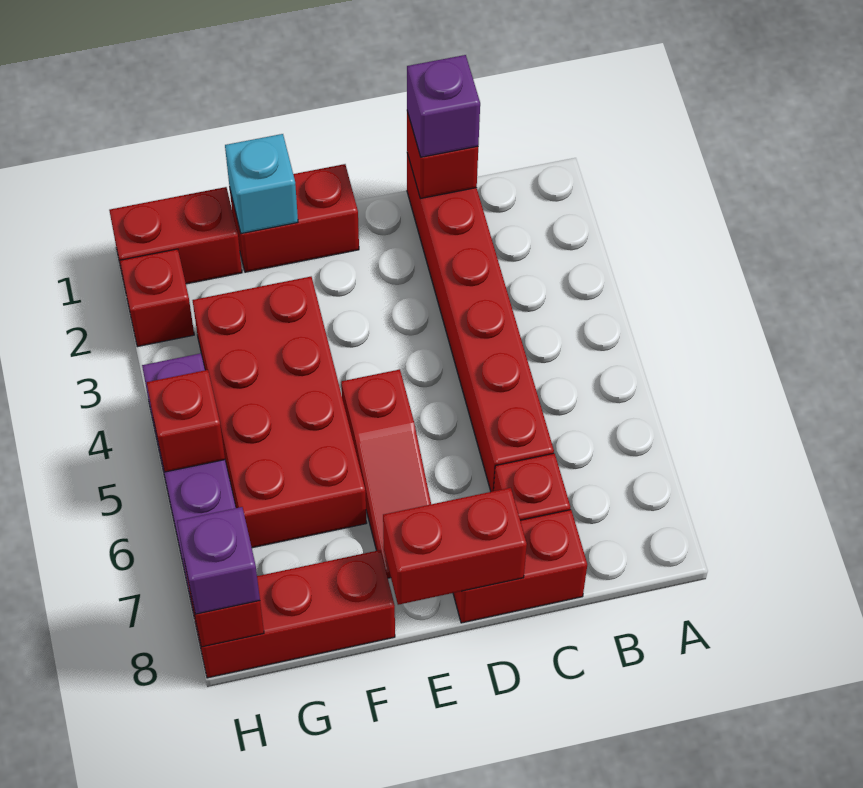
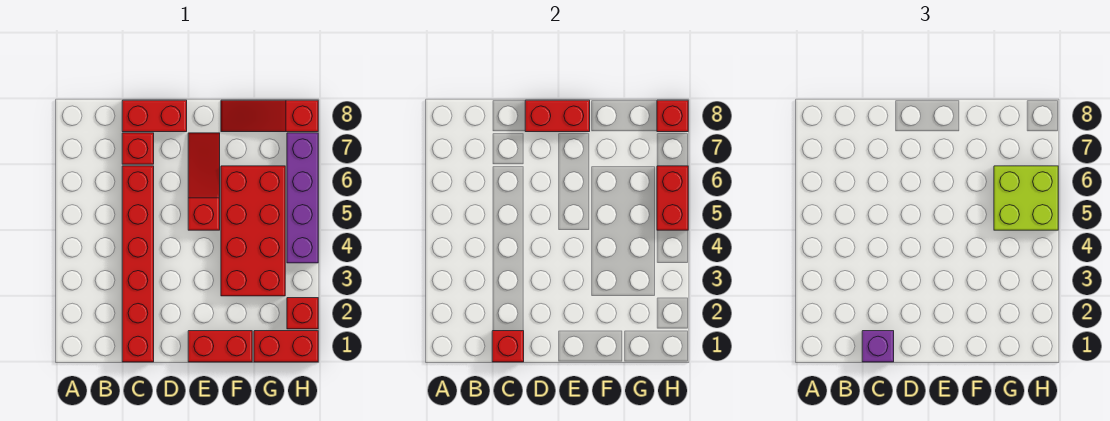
cyan 1x1 brick [225,134,298,234] -> none
red 1x3 brick [191,550,395,678] -> red 1x3 slope [221,100,318,132]
none -> lime 2x2 brick [994,166,1058,230]
red 1x1 brick [147,370,225,472] -> red 1x2 brick [657,166,688,230]
purple 1x1 brick [177,507,260,614] -> none

